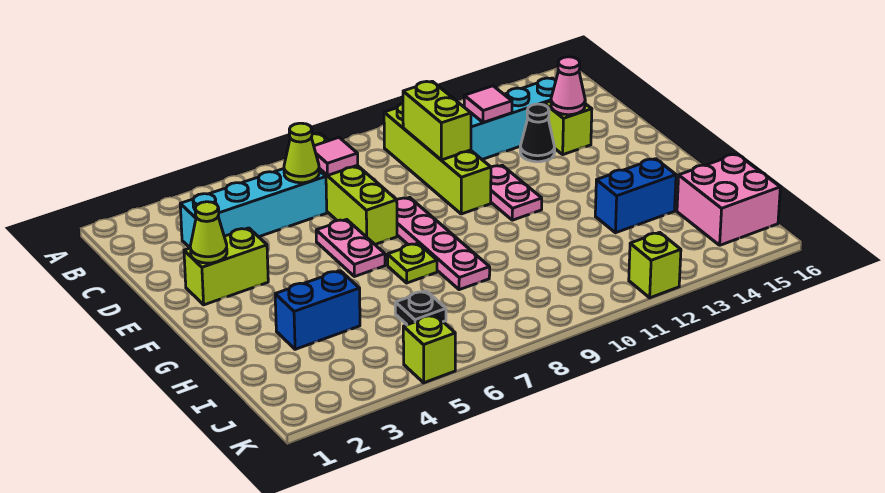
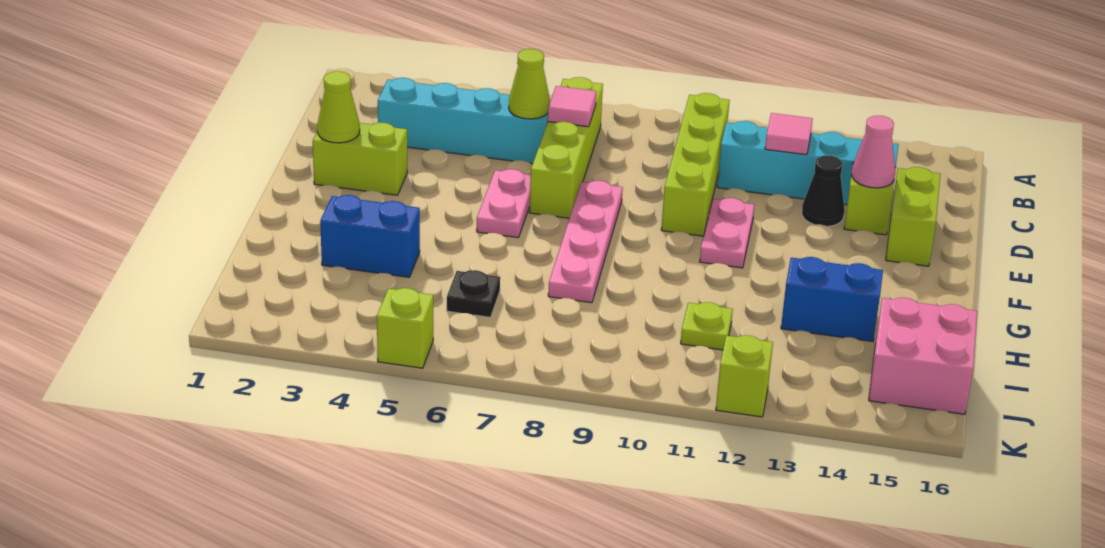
lime 1x2 brick [403,81,471,160] -> lime 1x2 brick moved to [886,167,940,266]
lime 1x1 plate [387,243,437,283] -> lime 1x1 plate moved to [681,302,733,350]

